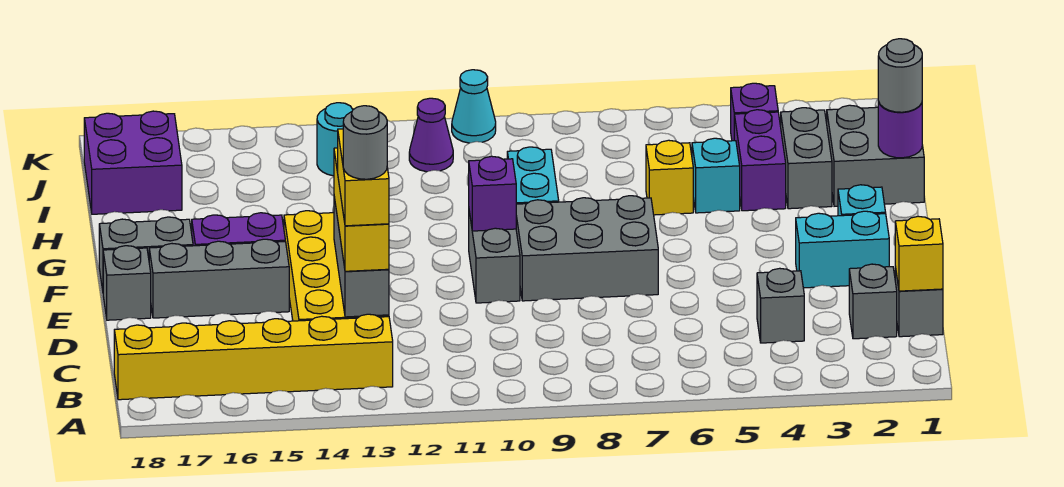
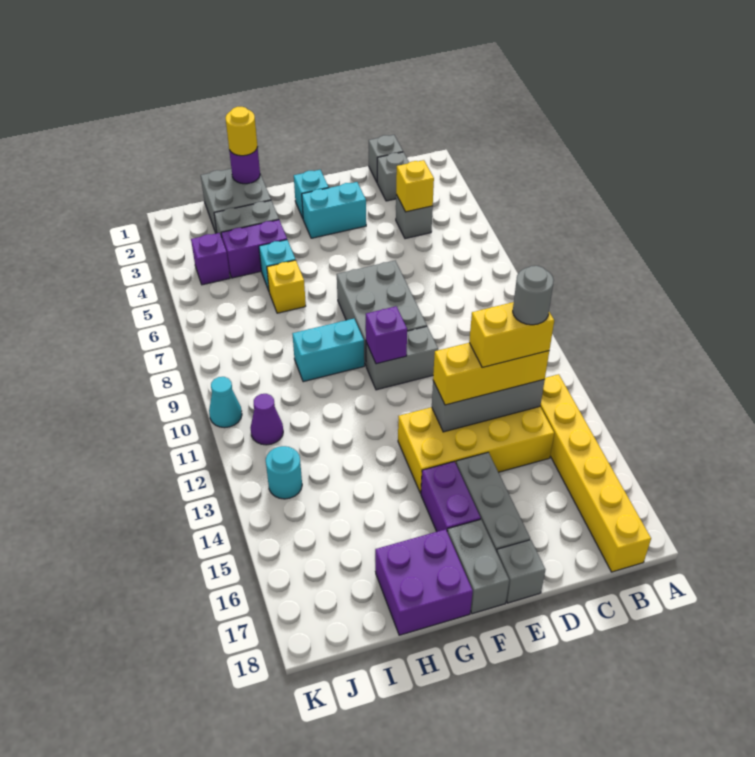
yellow 1x1 brick [895,216,943,291] -> yellow 1x1 brick moved to [396,160,434,212]
cyan 1x2 brick [796,211,889,288] -> cyan 1x2 brick turned to [302,182,366,238]
grey 1x1 round brick [878,39,922,112] -> yellow 1x1 round brick [225,107,258,156]
purple 2x2 brick [84,111,182,214] -> purple 2x2 brick moved to [375,529,473,635]

